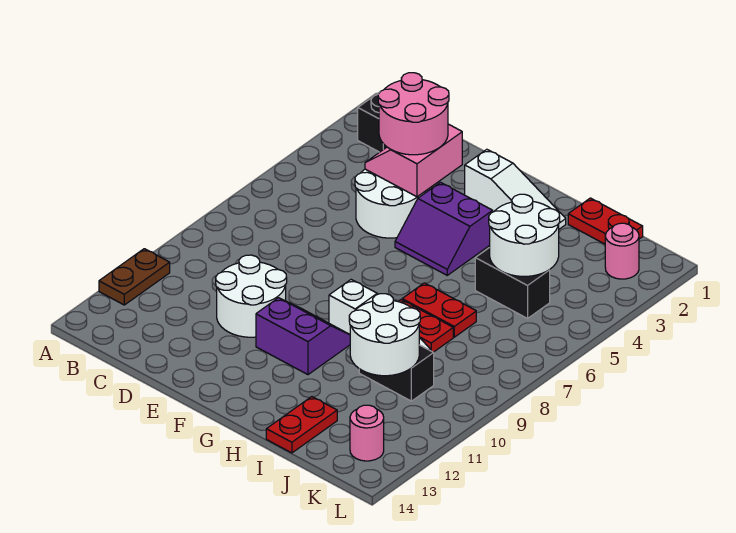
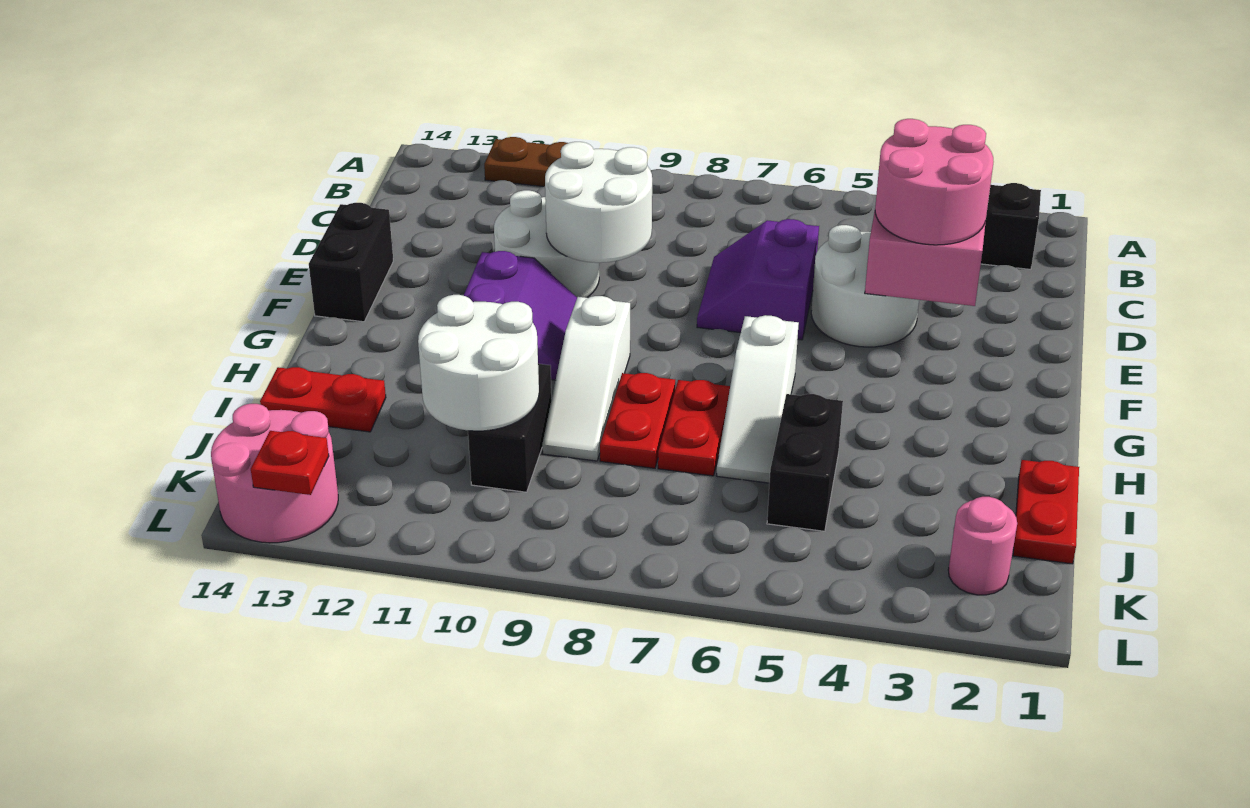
none -> black 1x2 brick [309,203,393,322]
white 1x3 slope [465,149,566,229] -> white 1x3 slope moved to [716,315,799,483]
purple 2x2 slope [395,182,493,275] -> purple 2x2 slope moved to [697,219,819,340]
white 2x2 round brick [489,194,560,276] -> white 2x2 round brick moved to [545,142,652,263]
pink 1x1 round brick [350,405,384,461] -> pink 2x2 round brick [211,404,338,543]
none -> red 1x1 plate [251,431,329,495]

